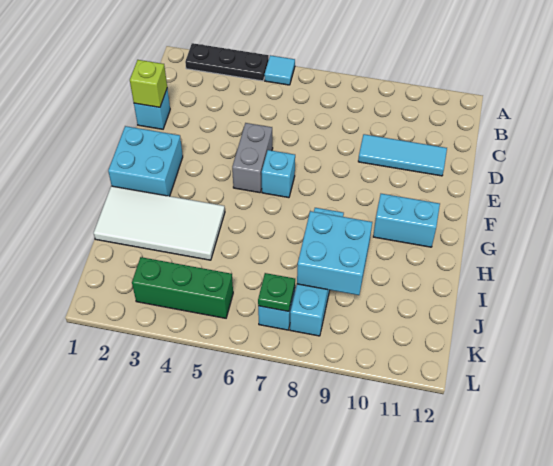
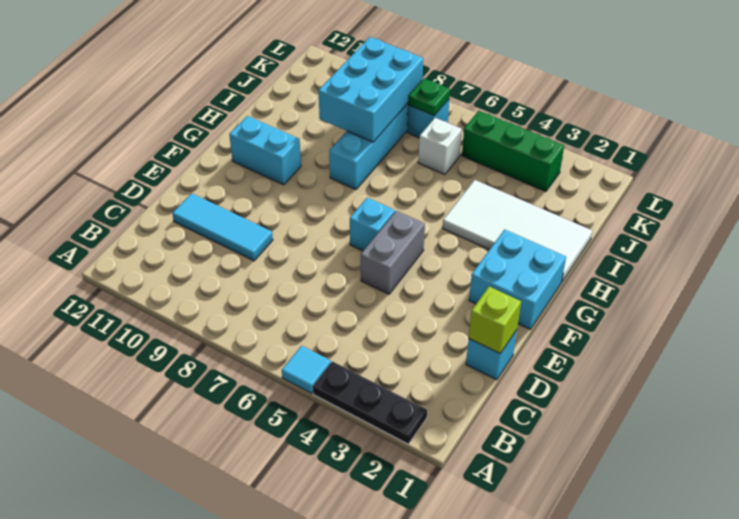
cyan 2x2 brick [297,211,372,295] -> cyan 2x3 brick [318,37,423,142]
none -> white 1x1 brick [418,118,462,174]

